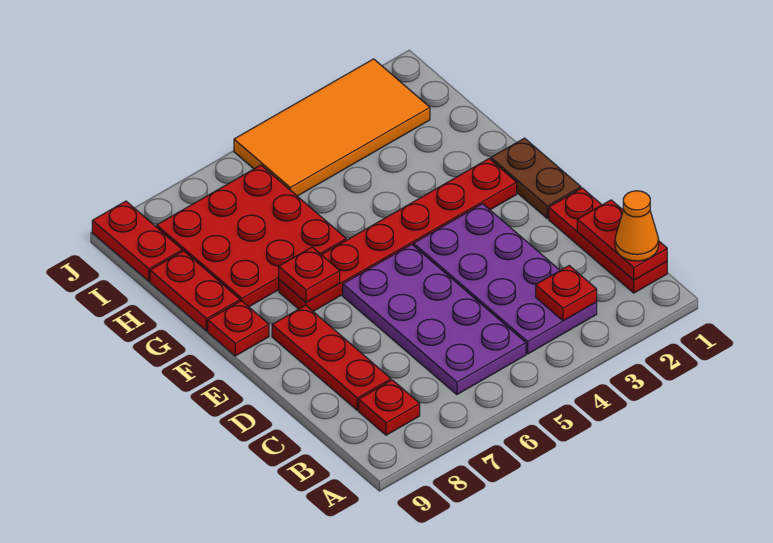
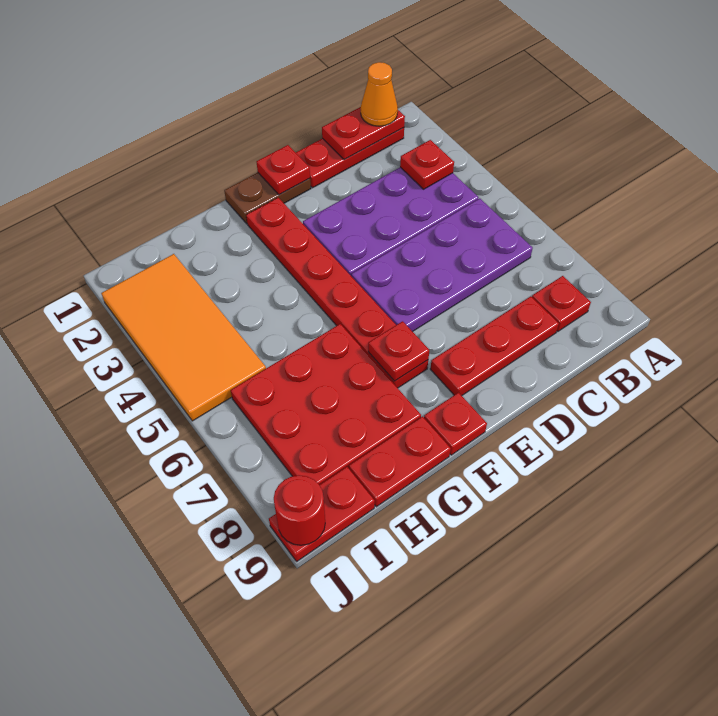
none -> red 1x1 plate [257,145,310,195]
none -> red 1x1 round brick [274,475,325,545]

